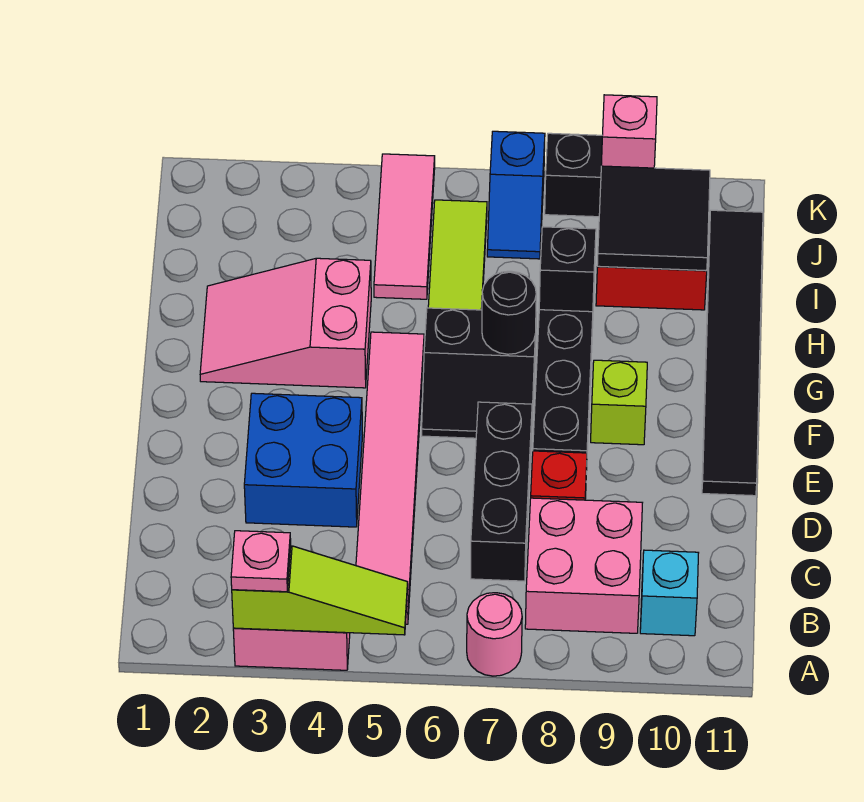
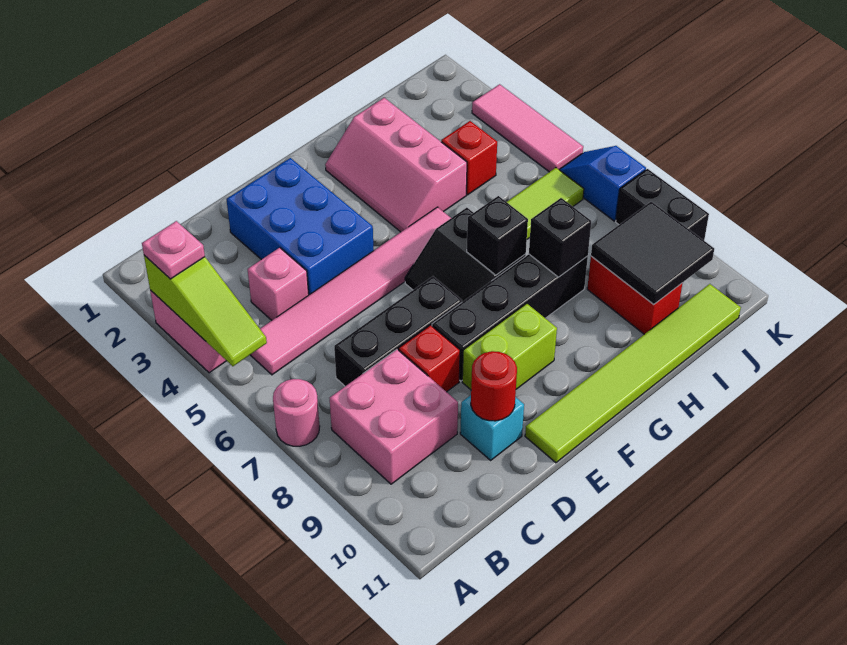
cyan 1x1 brick [640,550,698,636] -> cyan 1x1 brick moved to [460,395,524,460]
blue 2x2 brick [244,393,363,527] -> blue 2x3 brick [226,158,374,295]
none -> red 1x1 round brick [471,351,517,421]
black 1x6 tile [702,210,763,496] -> lime 1x6 tile [525,284,741,463]
lime 1x1 brick [591,360,647,445] -> lime 1x2 brick [462,303,557,390]
pink 2x3 slope [200,258,371,388] -> pink 2x3 slope turned to [325,98,467,232]
black 1x1 round brick [482,271,536,354] -> black 1x1 brick [467,196,528,275]
none -> red 1x1 brick [441,121,497,195]
pink 1x3 tile [374,154,435,299] -> pink 1x3 tile turned to [472,84,583,172]
blue 1x2 slope [487,131,545,259] -> blue 1x2 slope turned to [559,146,646,221]
pink 1x1 brick [601,95,657,168] -> pink 1x1 brick moved to [248,248,308,320]

